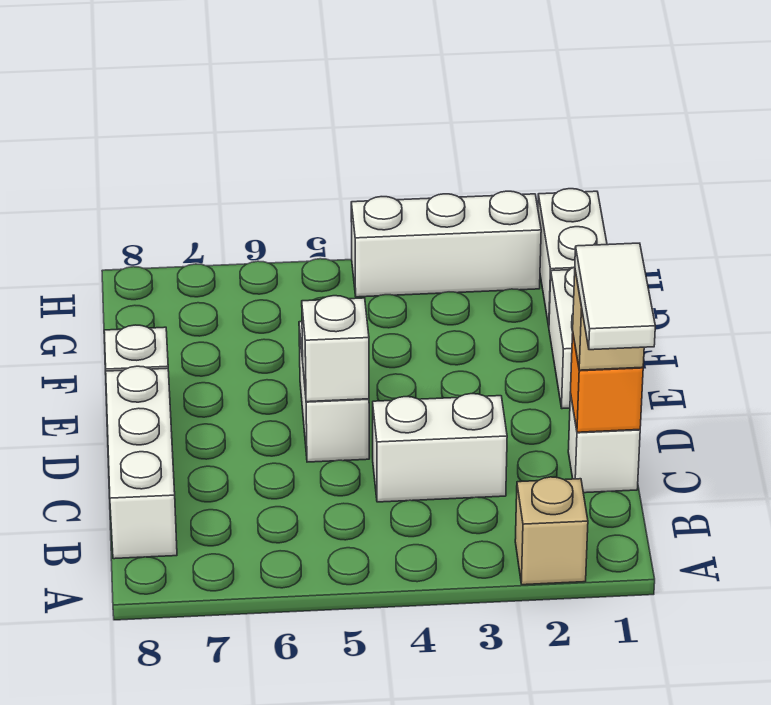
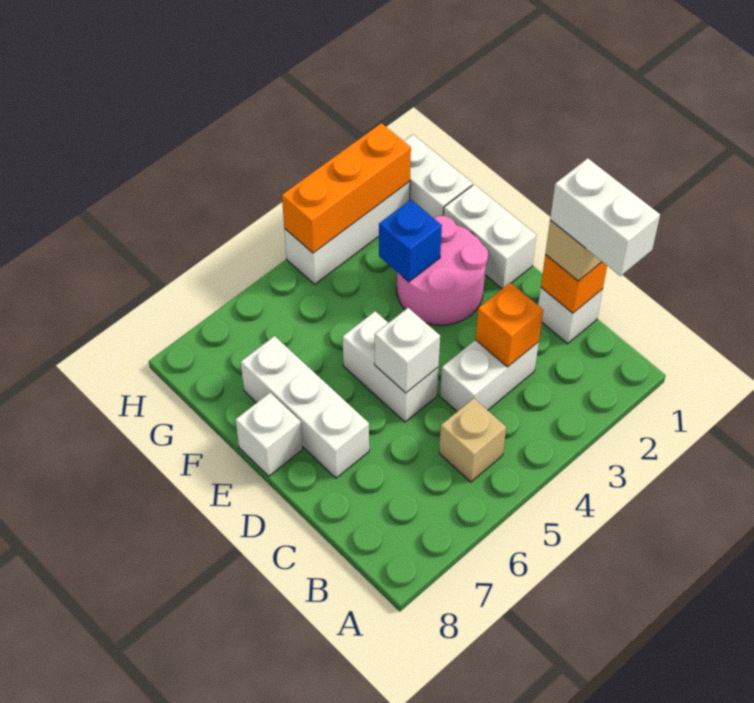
tan 1x1 brick [515,477,588,585] -> tan 1x1 brick moved to [439,398,506,482]
white 1x2 tile [575,243,655,350] -> white 1x2 brick [550,158,660,276]
white 1x3 brick [106,366,177,559] -> white 1x3 brick moved to [241,336,369,478]
none -> orange 1x1 brick [475,283,543,367]
none -> pink 2x2 round brick [397,216,488,325]
none -> blue 1x1 brick [379,200,442,282]
none -> orange 1x3 brick [282,123,411,253]

